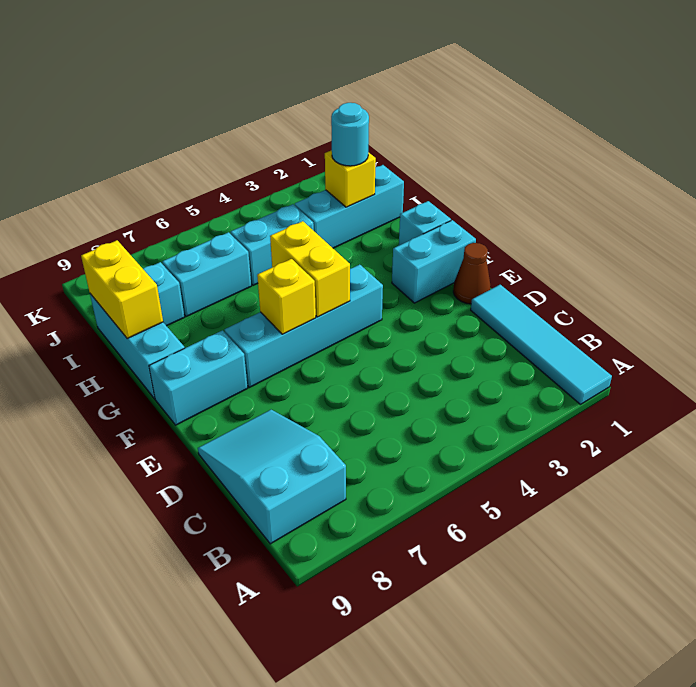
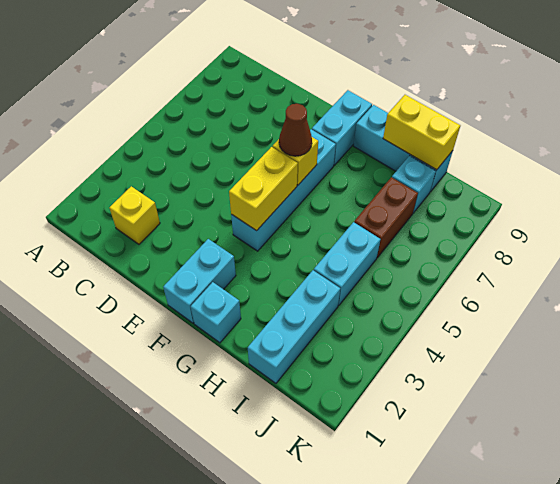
cyan 1x4 tile [471,285,612,404] -> none
cyan 2x3 slope [198,410,346,544] -> none
brown 1x1 cone [453,243,491,304] -> brown 1x1 cone moved to [279,104,312,156]
yellow 1x2 brick [270,221,350,317] -> yellow 1x2 brick turned to [229,147,298,231]
yellow 1x1 brick [325,150,376,207] -> yellow 1x1 brick moved to [109,186,160,244]
cyan 1x1 round brick [331,103,369,166] -> none
cyan 1x2 brick [162,232,251,317] -> brown 1x2 brick [354,177,418,258]

